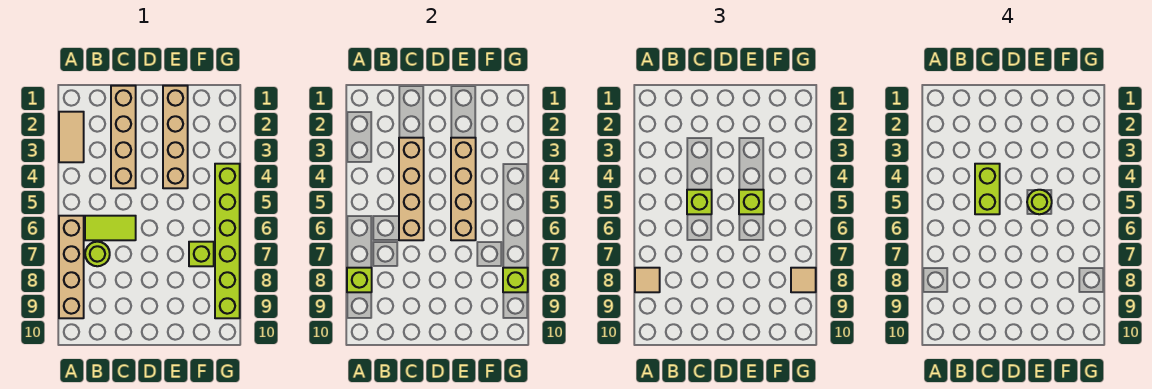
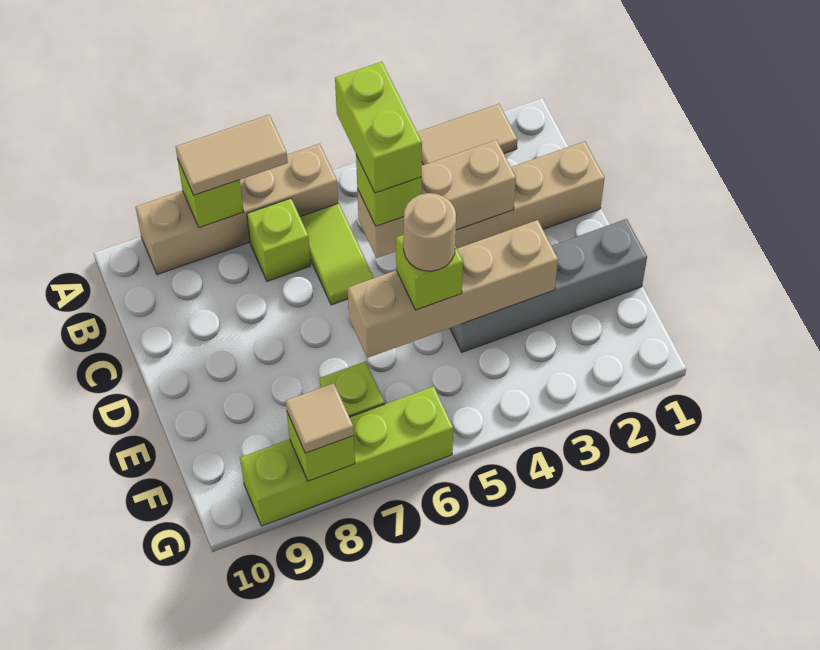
tan 1x1 tile [635,268,660,292] -> tan 1x2 tile [176,115,288,195]
lime 1x1 round brick [85,242,110,266] -> lime 1x1 brick [247,198,311,281]
tan 1x4 brick [399,138,424,240] -> tan 1x3 brick [357,140,516,258]
lime 1x2 brick [975,164,1000,214] -> lime 1x2 brick turned to [335,62,422,193]
tan 1x4 brick [163,86,188,188] -> grey 1x4 brick [450,219,647,352]
lime 1x1 round brick [1027,190,1052,214] -> tan 1x1 round brick [404,193,456,271]
lime 1x6 brick [215,164,240,318] -> lime 1x4 brick [240,386,453,526]

